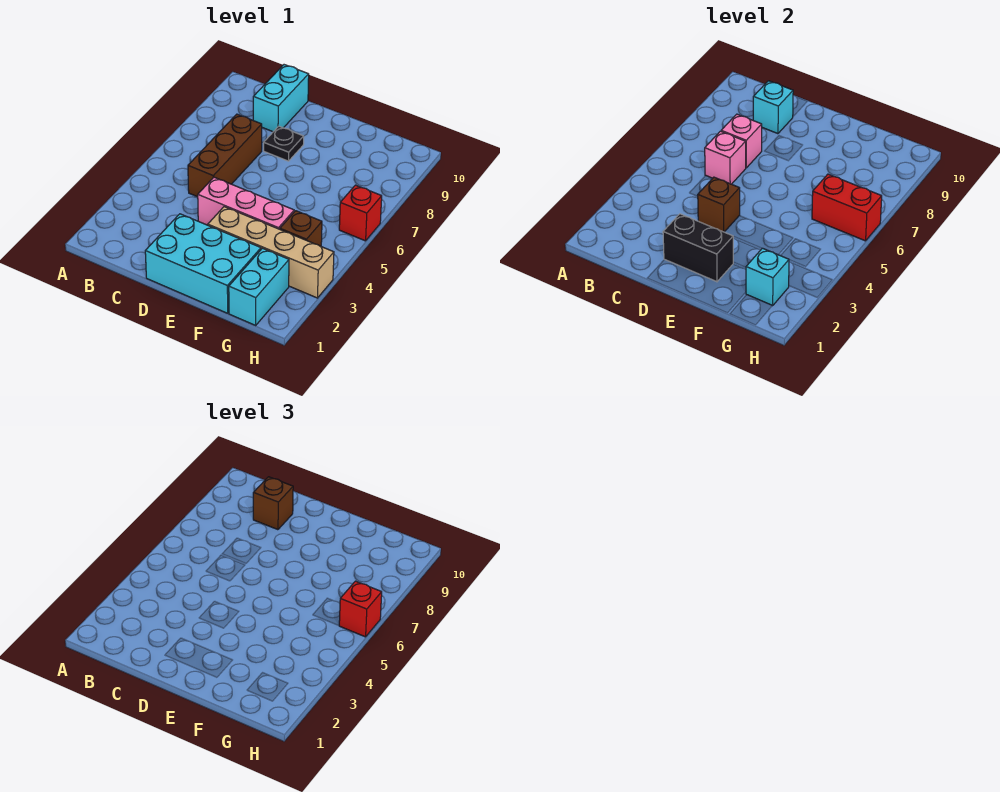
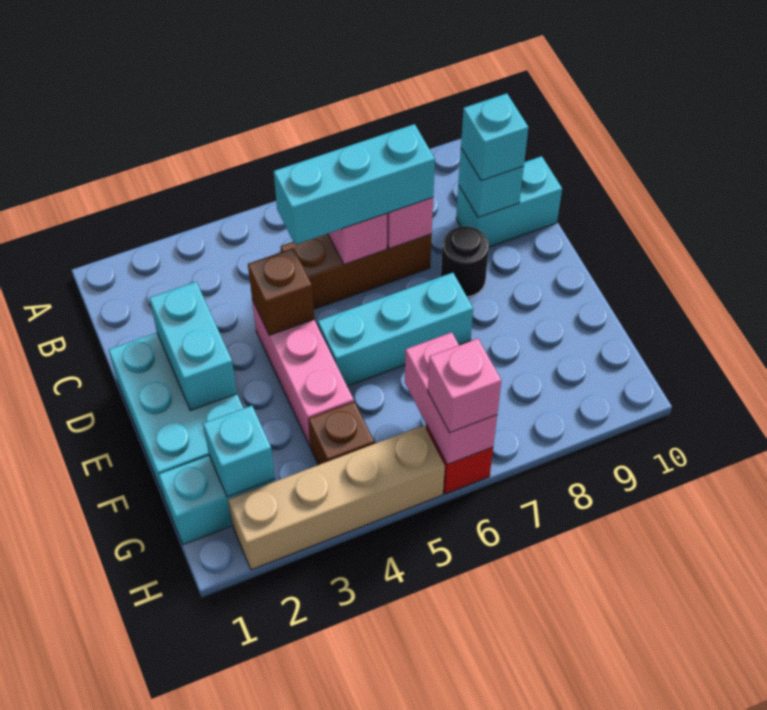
none -> cyan 1x3 brick [274,124,435,245]
brown 1x1 brick [253,477,293,530] -> cyan 1x1 brick [461,93,528,181]
black 1x2 brick [663,214,734,282] -> cyan 1x2 brick [149,282,237,411]
black 1x1 plate [264,126,304,161] -> black 1x1 round brick [441,226,489,297]
tan 1x4 brick [208,207,334,298] -> tan 1x4 brick turned to [228,425,445,570]
none -> cyan 1x3 brick [318,273,473,386]
red 1x2 brick [812,174,882,241] -> pink 1x2 brick [405,332,497,464]
red 1x1 brick [339,581,382,637] -> pink 1x1 brick [428,338,501,432]

